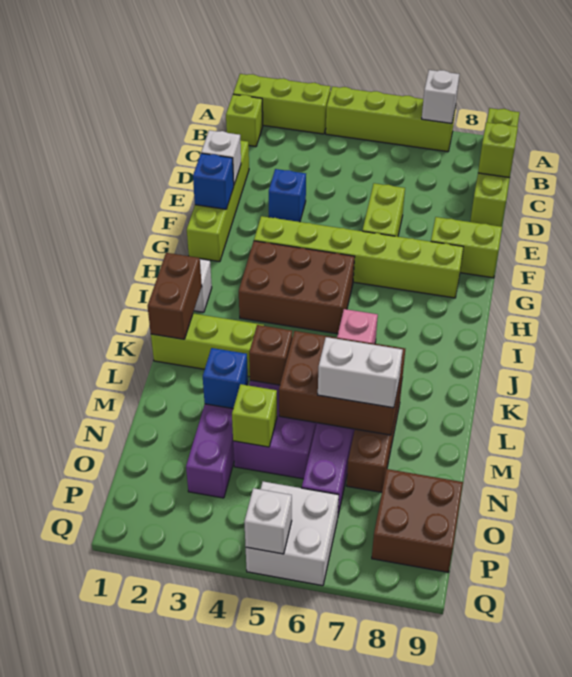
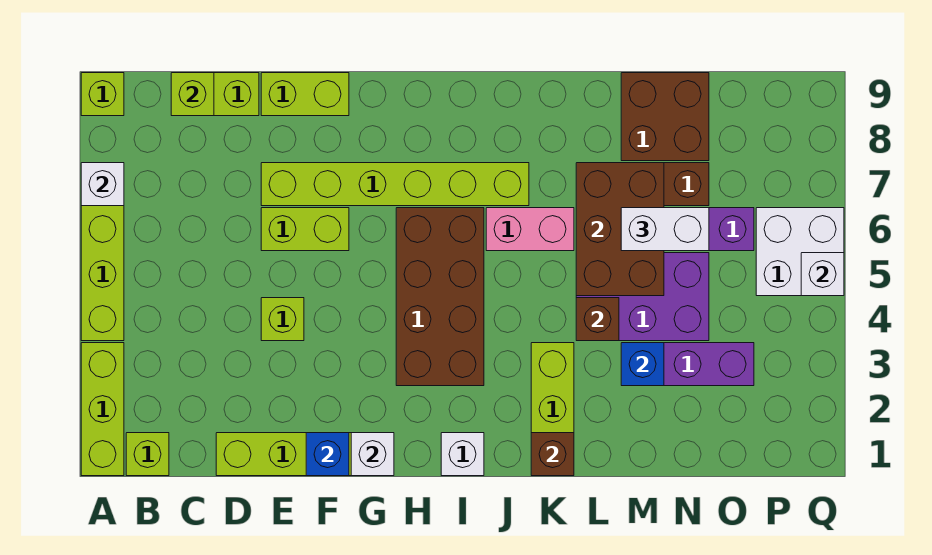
white 1x1 brick [201,130,241,184] -> white 1x1 brick moved to [351,433,394,476]
blue 1x1 brick [269,169,306,222] -> none
lime 1x2 brick [431,217,502,278] -> lime 1x2 brick turned to [261,73,349,116]
lime 1x6 brick [254,216,463,298] -> lime 1x6 brick turned to [261,163,529,206]
brown 2x3 brick [239,241,355,334] -> brown 2x4 brick [396,208,484,386]
brown 1x2 brick [148,253,202,339] -> brown 1x1 brick [531,433,574,476]
white 1x2 brick [318,337,402,408] -> white 1x2 brick turned to [621,208,709,251]
lime 1x1 brick [232,384,277,447] -> lime 1x1 brick moved to [261,298,304,341]
brown 2x2 brick [372,469,463,572] -> brown 2x2 brick moved to [621,73,709,161]

